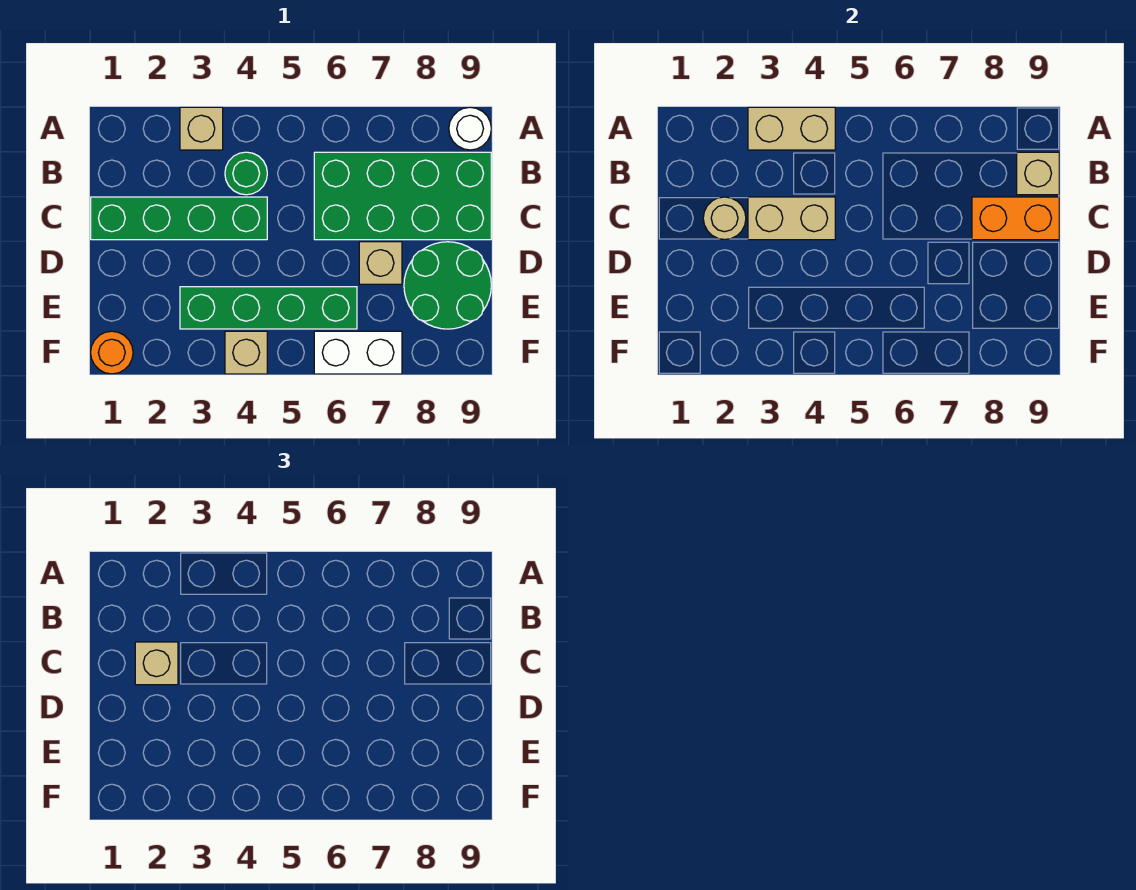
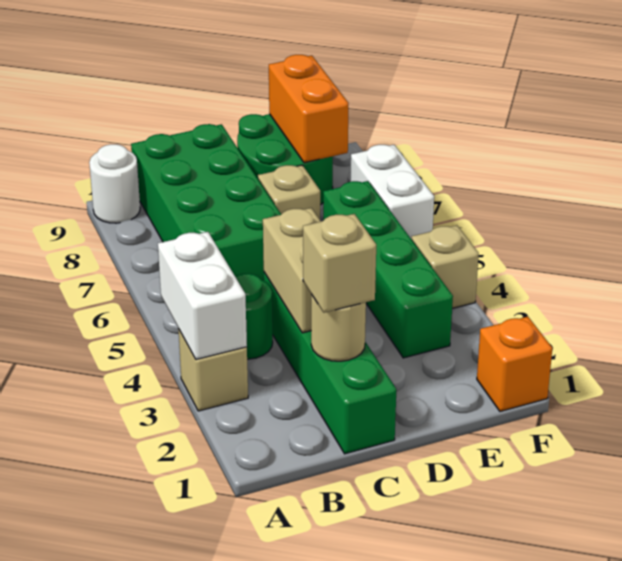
tan 1x2 brick [748,107,835,150] -> white 1x2 brick [158,232,247,359]
tan 1x1 brick [1017,152,1059,195] -> none
orange 1x2 brick [972,197,1059,240] -> orange 1x2 brick moved to [269,55,348,163]
orange 1x1 round brick [91,331,133,374] -> orange 1x1 brick [477,317,552,411]

